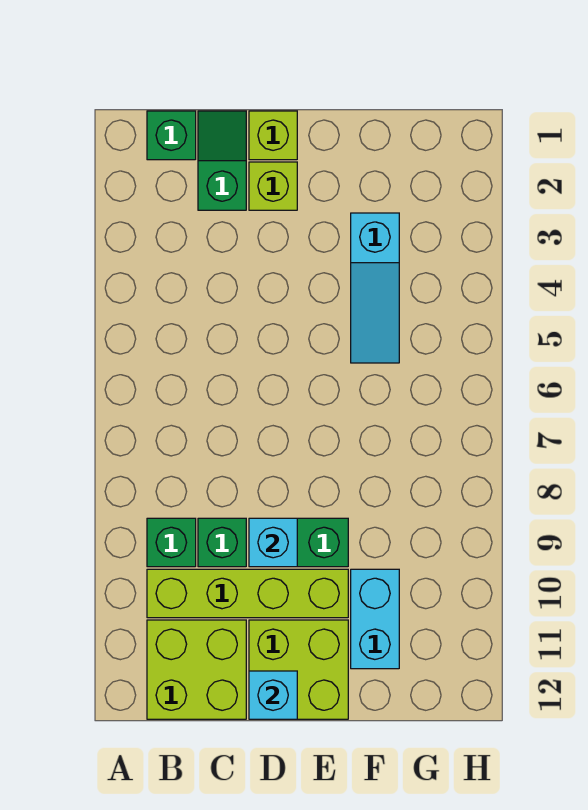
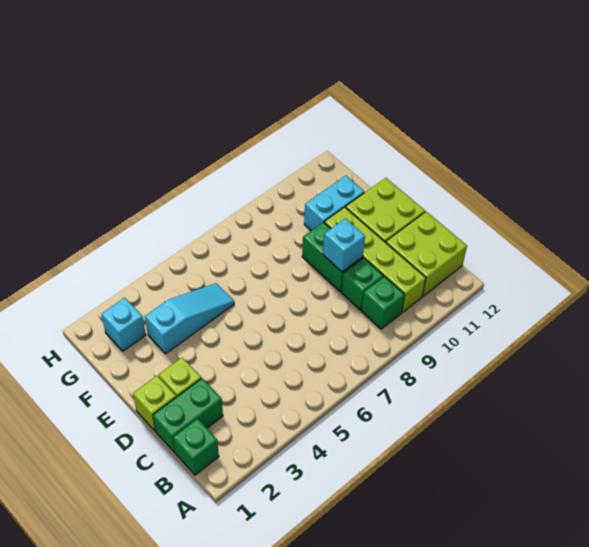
green 1x2 slope [198,111,246,210] -> green 1x2 brick [153,378,223,453]
cyan 1x1 brick [249,671,297,719] -> cyan 1x1 brick moved to [101,298,146,351]

